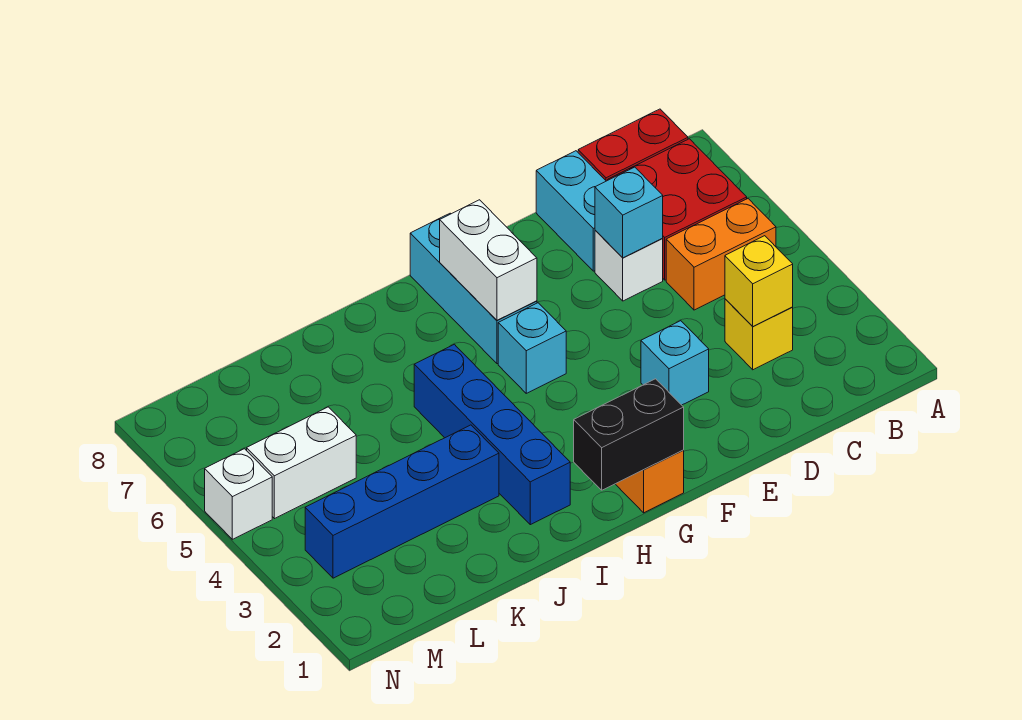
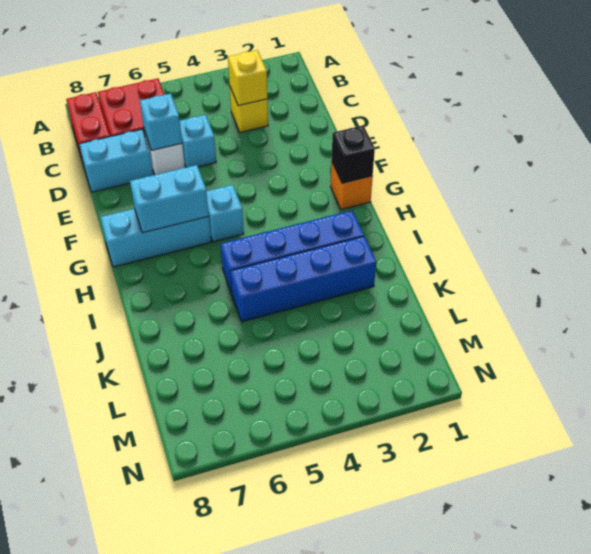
orange 1x2 brick [666,199,776,310] -> none
cyan 1x1 brick [641,321,709,405] -> cyan 1x1 brick moved to [180,115,216,167]
black 1x2 brick [574,379,684,490] -> black 1x1 brick [332,125,375,183]
white 1x2 brick [440,200,537,320] -> cyan 1x2 brick [130,165,209,233]
blue 1x4 brick [305,425,499,578] -> blue 1x4 brick turned to [230,236,376,322]
white 1x2 brick [247,407,356,519] -> none
white 1x1 brick [205,449,272,539] -> none

